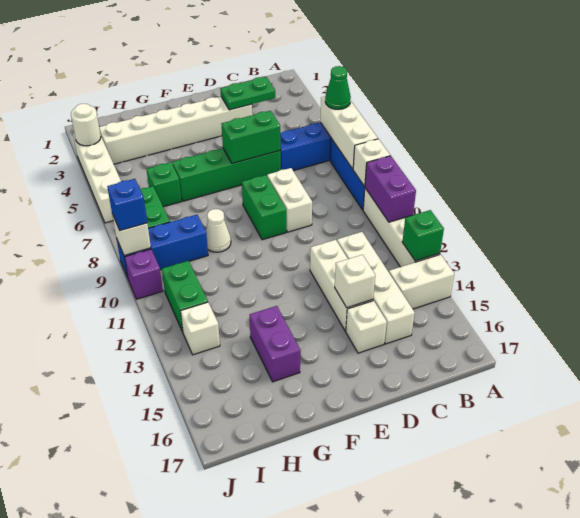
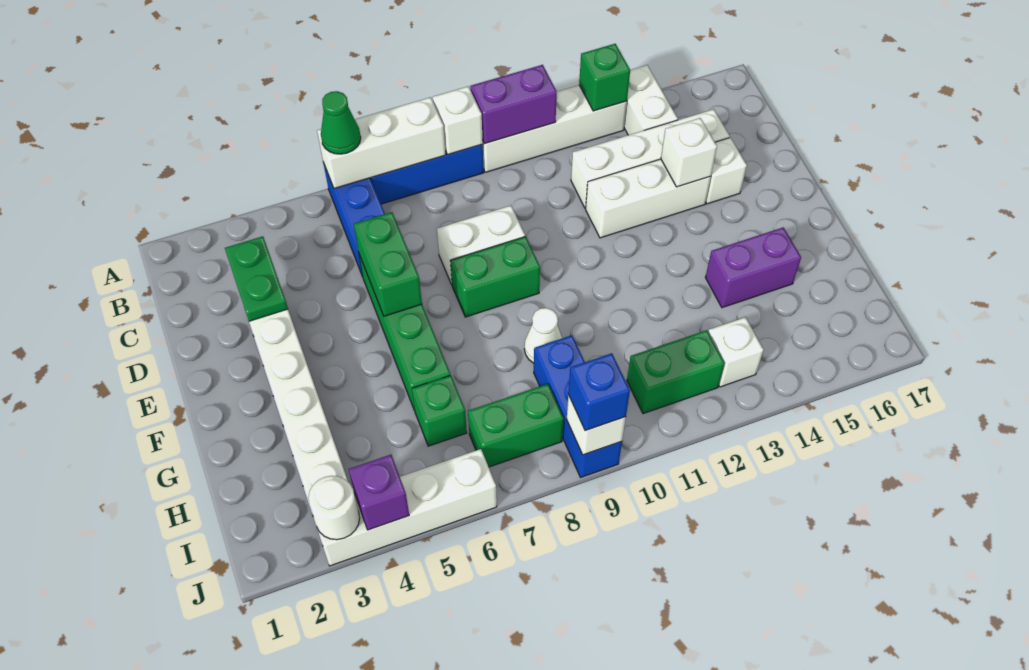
purple 1x1 brick [125,249,163,299] -> purple 1x1 brick moved to [349,455,409,530]

